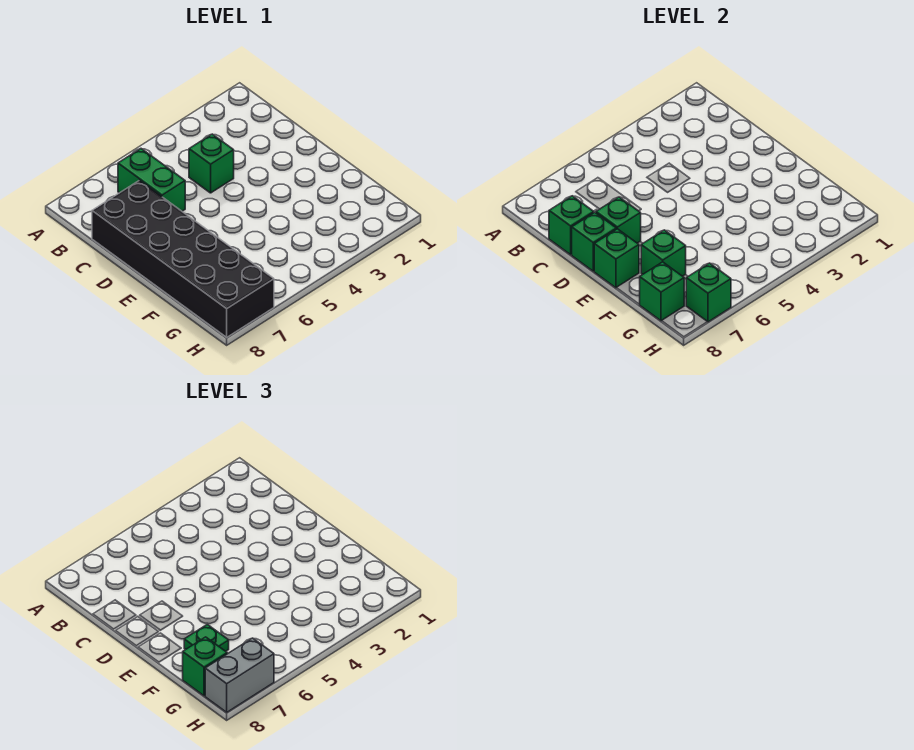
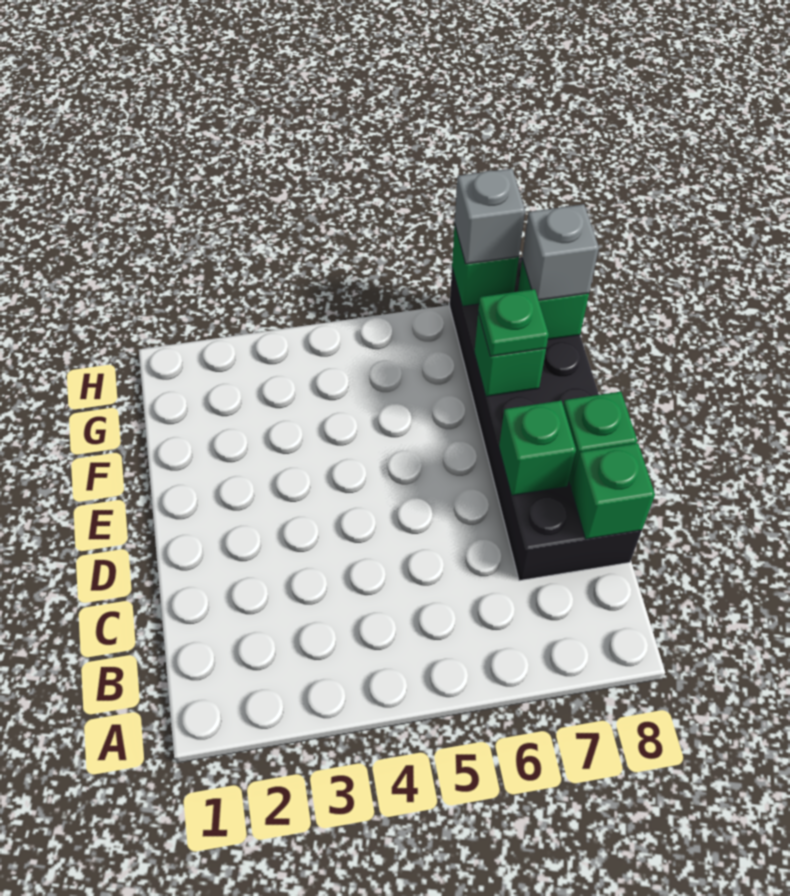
green 1x2 brick [118,149,185,211] -> none
green 1x1 brick [189,134,234,193] -> none
green 1x1 brick [594,229,639,288] -> none
green 1x1 brick [183,637,227,696] -> grey 1x1 brick [522,204,599,300]
grey 1x2 brick [205,638,274,712] -> grey 1x1 brick [455,169,525,264]

